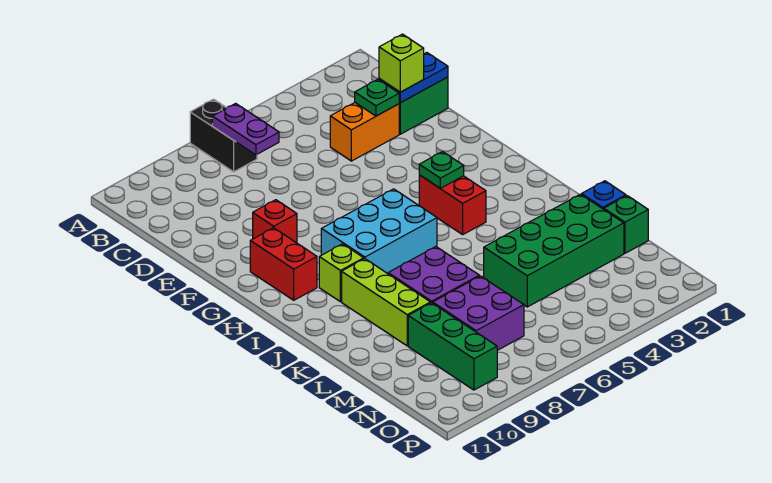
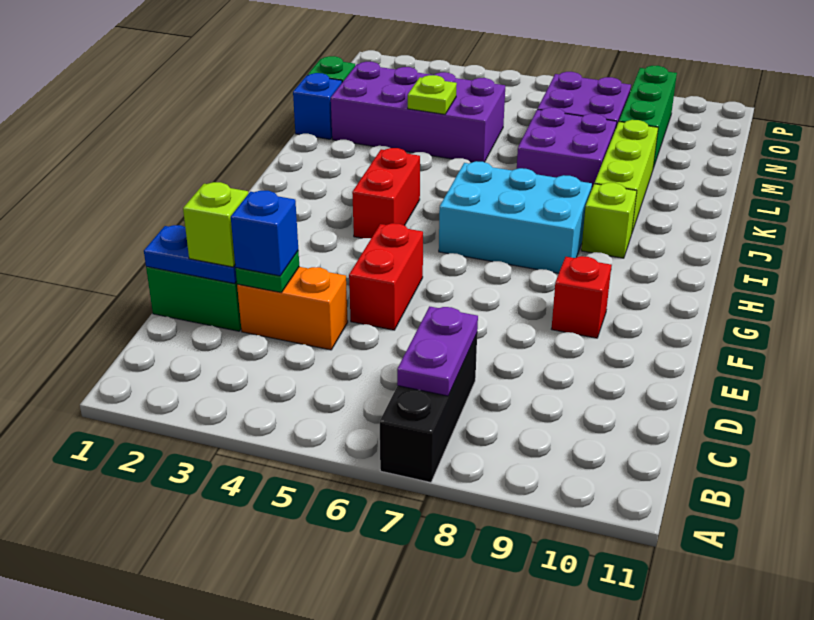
black 1x2 brick [190,99,257,172] -> black 1x3 brick [380,334,477,483]
none -> blue 1x1 brick [231,191,298,276]
red 1x2 brick [250,228,317,300] -> red 1x2 brick moved to [349,223,423,330]
green 1x1 plate [419,152,464,188] -> none
green 2x4 brick [484,194,624,307] -> purple 2x4 brick [331,62,505,162]
none -> lime 1x1 plate [408,75,457,114]

